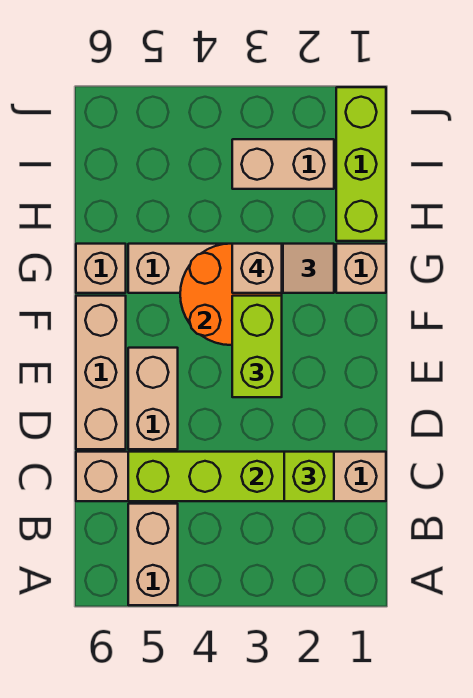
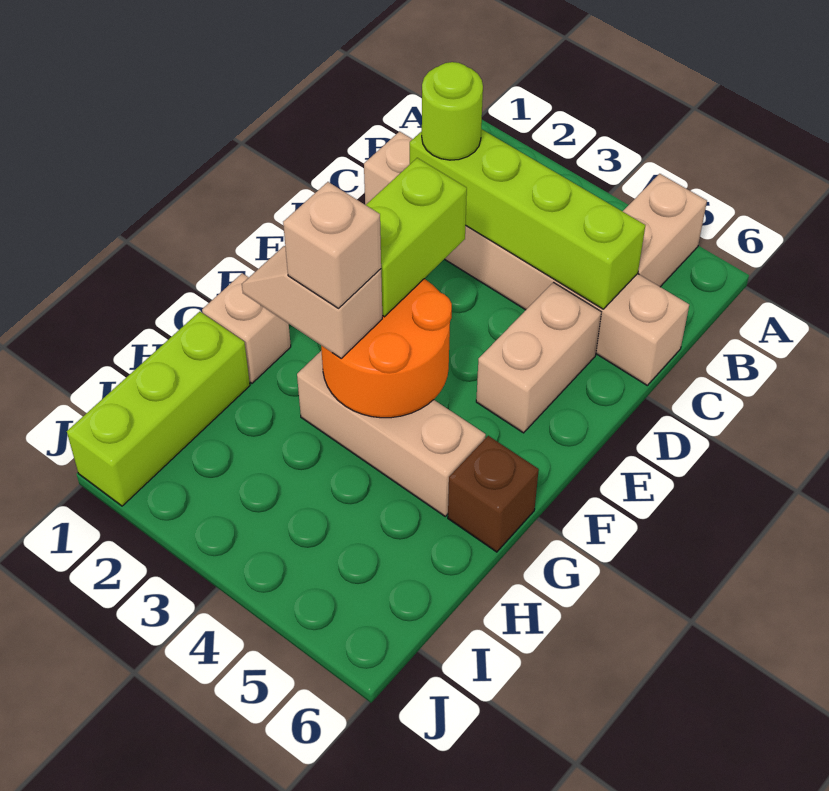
lime 1x1 brick [284,452,334,501] -> lime 1x1 round brick [422,62,483,160]
tan 1x3 brick [76,296,126,449] -> none
tan 1x1 brick [76,244,126,293] -> brown 1x1 brick [448,436,539,552]
tan 1x2 brick [232,139,334,189] -> none

